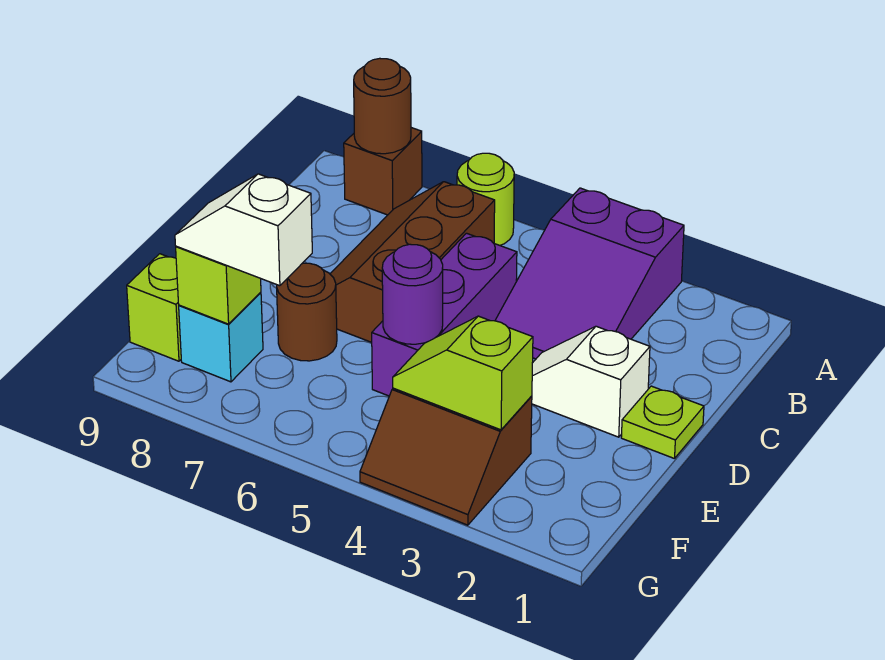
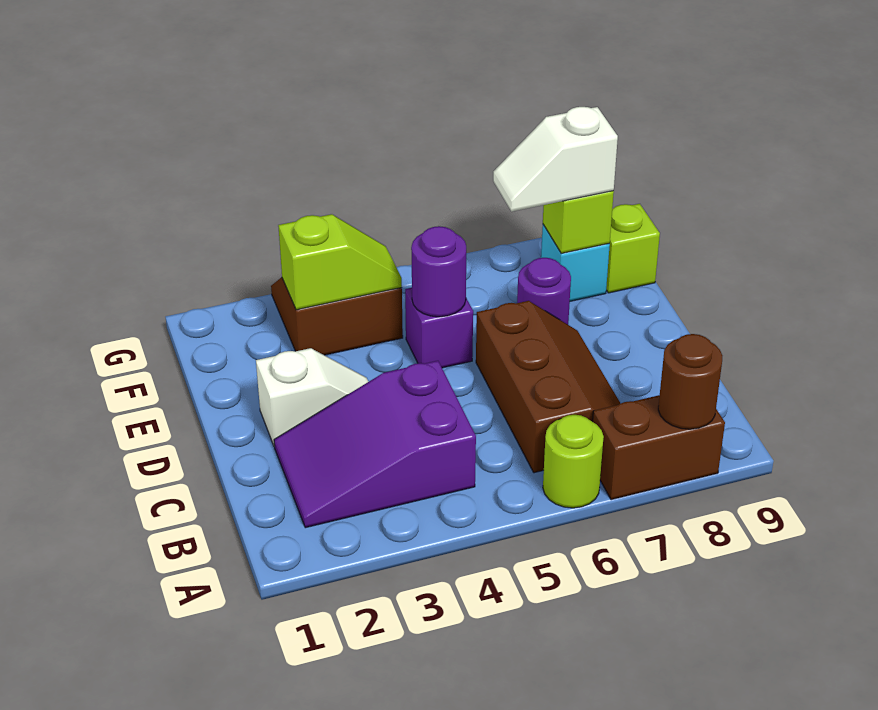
purple 2x3 slope [495,188,684,359] -> purple 2x3 slope turned to [274,361,476,528]
brown 1x1 brick [344,128,422,215] -> brown 1x2 brick [593,395,725,500]
purple 1x3 brick [372,233,517,396] -> purple 1x1 brick [405,288,473,368]
lime 1x1 plate [621,386,704,459] -> none
brown 1x1 round brick [277,263,337,361] -> purple 1x1 round brick [517,258,571,324]
white 1x2 slope [175,174,312,286] -> white 1x2 slope turned to [493,107,618,212]

